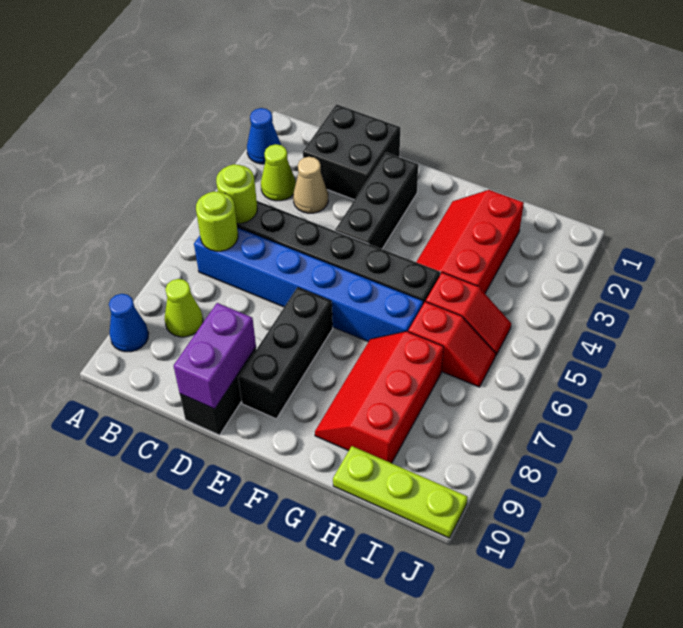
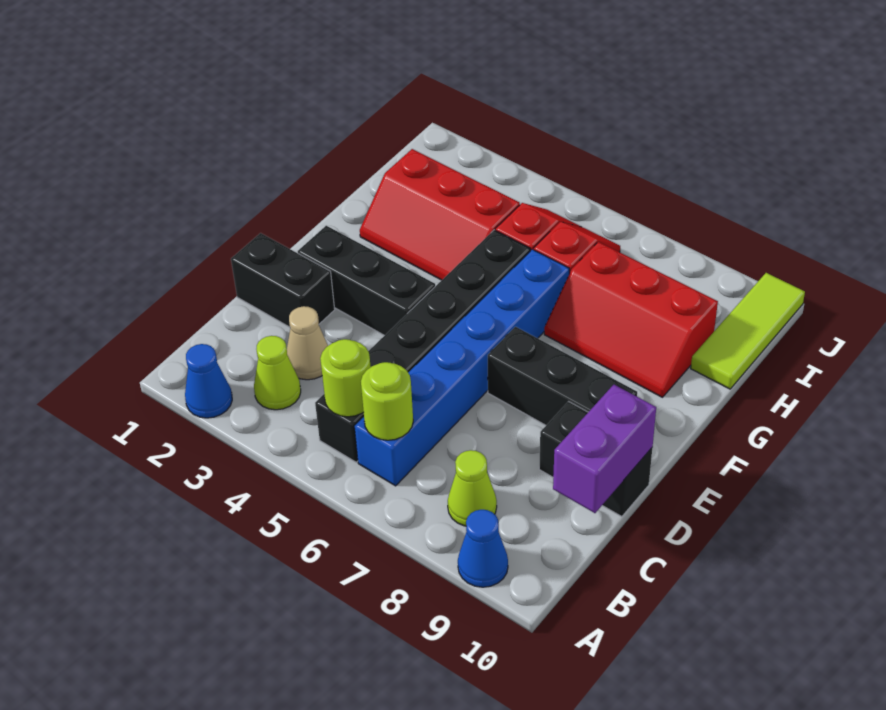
black 2x2 brick [303,104,400,200] -> black 1x2 brick [231,233,335,327]
purple 1x2 brick [174,303,256,409] -> purple 1x2 brick turned to [553,385,656,513]
lime 1x3 plate [333,446,468,538] -> lime 1x3 tile [691,273,805,389]

